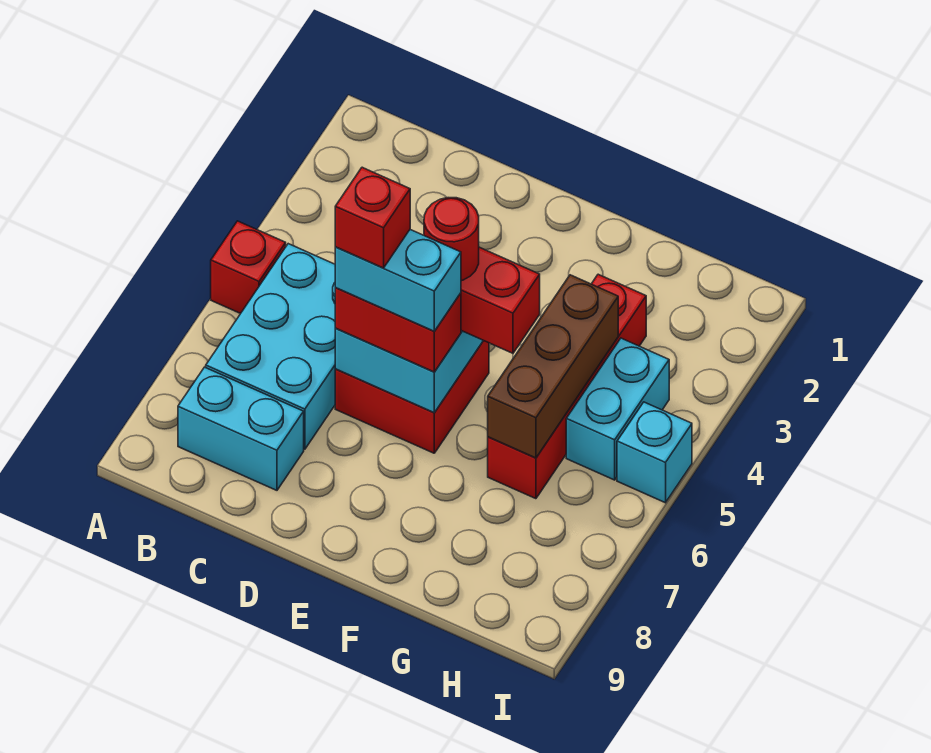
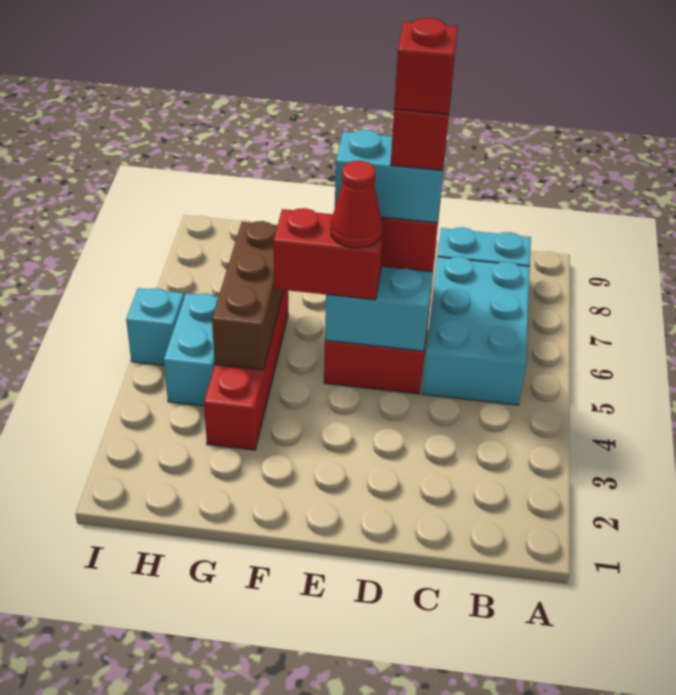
red 1x1 brick [211,221,286,314] -> red 1x1 brick moved to [394,18,458,114]
red 1x1 round brick [424,198,479,281] -> red 1x1 cone [331,161,382,248]

